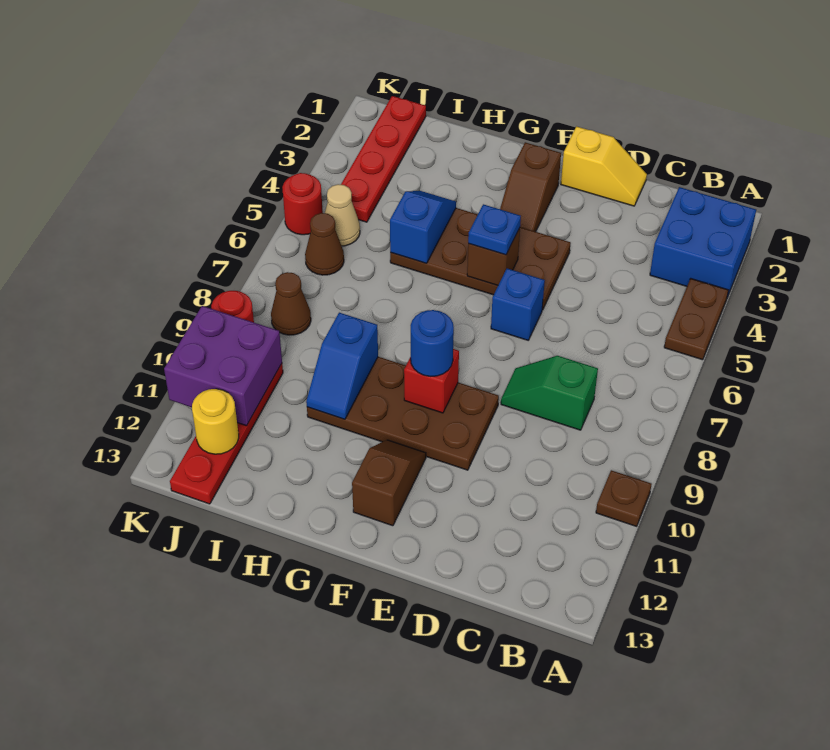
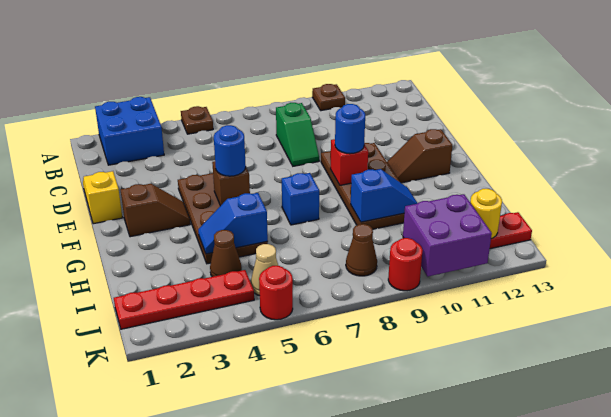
brown 1x2 plate [664,279,729,360] -> brown 1x1 plate [181,106,213,134]
blue 1x1 brick [491,269,545,340] -> blue 1x1 brick moved to [282,173,319,225]
blue 1x1 plate [468,204,521,255] -> blue 1x1 round brick [214,125,246,176]
brown 1x1 cone [305,213,344,275] -> brown 1x1 cone moved to [210,230,242,277]

